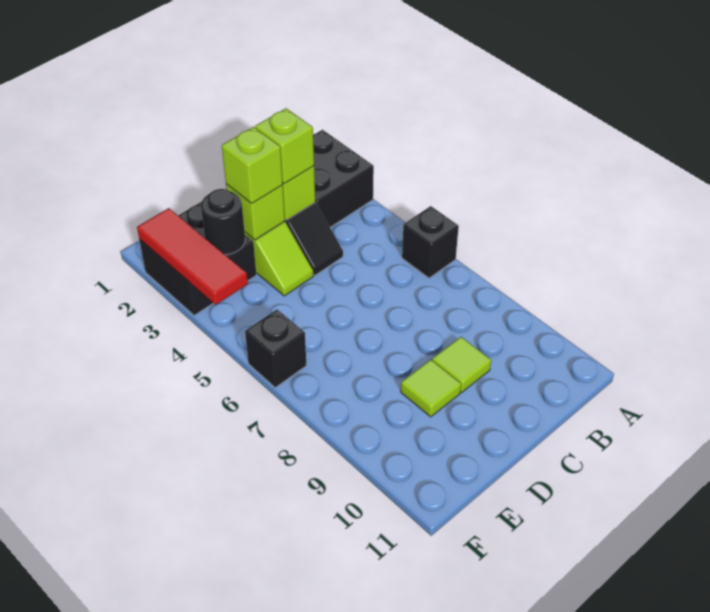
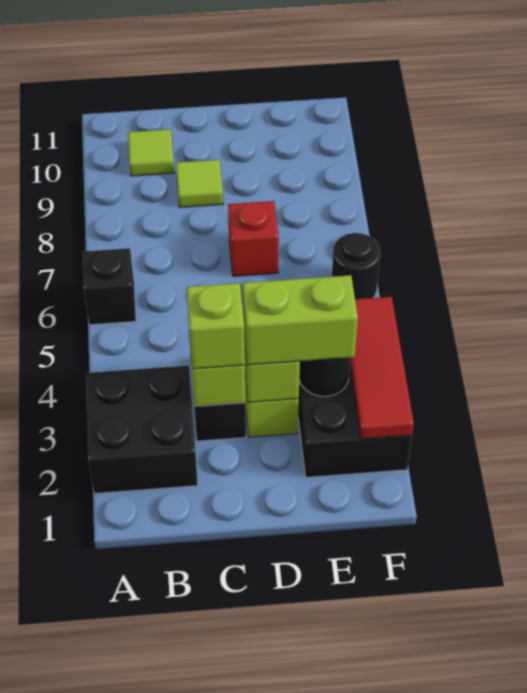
lime 1x1 brick [222,127,283,204] -> lime 1x2 brick [243,275,358,365]
none -> red 1x1 brick [228,201,279,276]
lime 1x1 tile [401,360,461,417] -> lime 1x1 tile moved to [128,129,174,176]
black 1x1 brick [245,309,306,387] -> black 1x1 round brick [332,233,380,299]

